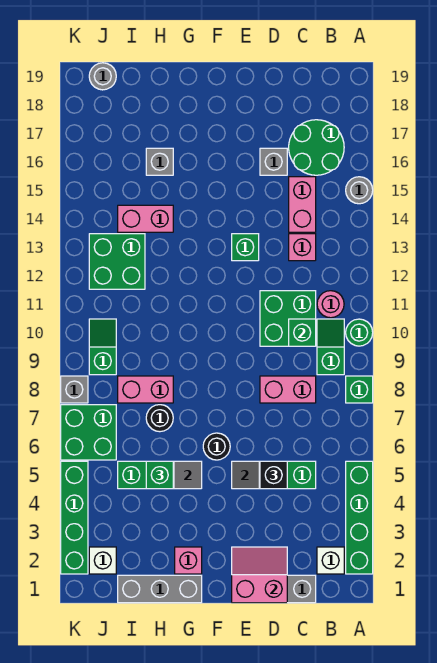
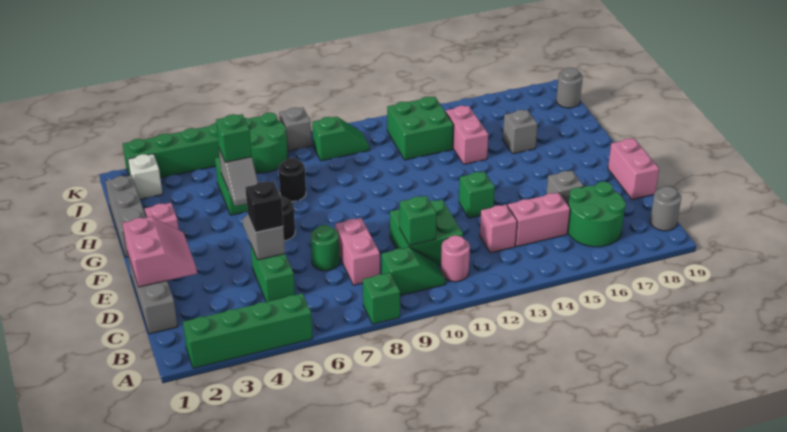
green 1x1 round brick [346,319,373,346] -> green 1x1 round brick moved to [311,225,339,271]
grey 1x1 round brick [346,177,373,204] -> grey 1x1 round brick moved to [650,186,681,231]
white 1x1 brick [317,547,344,574] -> none
pink 1x2 brick [118,376,173,403] -> pink 1x2 brick moved to [608,138,659,200]
green 2x2 brick [61,405,116,460] -> green 2x2 round brick [245,113,288,173]

